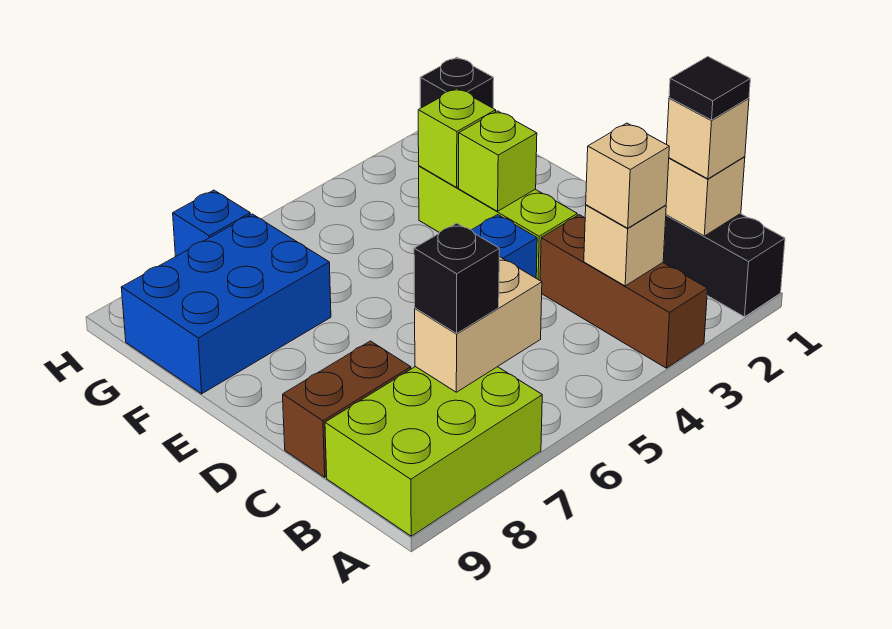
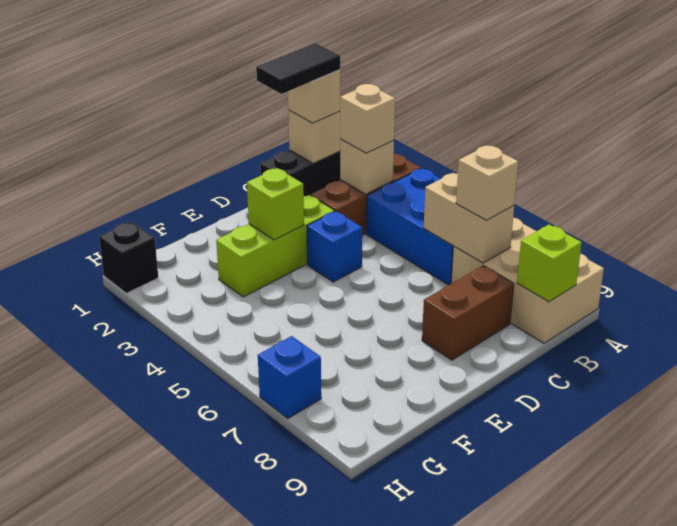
lime 2x3 brick [325,366,542,536] -> tan 2x3 brick [451,217,604,343]
black 1x1 tile [669,57,750,120] -> black 1x2 tile [256,43,340,94]
black 1x1 brick [414,223,499,334] -> tan 1x1 brick [456,145,518,220]
brown 1x2 brick [283,341,411,477] -> brown 1x2 brick turned to [422,266,514,360]
lime 1x1 brick [418,88,496,187] -> lime 1x1 brick moved to [517,225,582,302]
blue 2x3 brick [121,214,331,394] -> blue 2x3 brick moved to [366,168,454,285]

